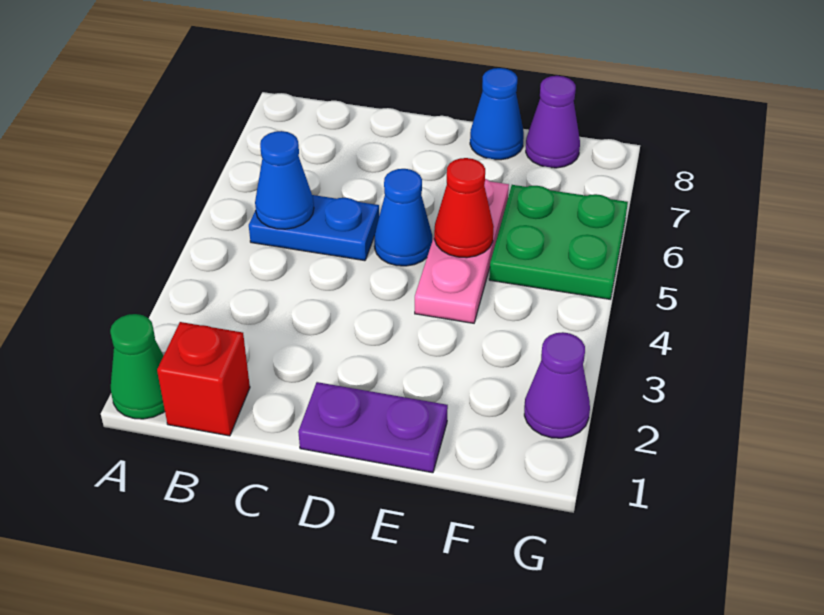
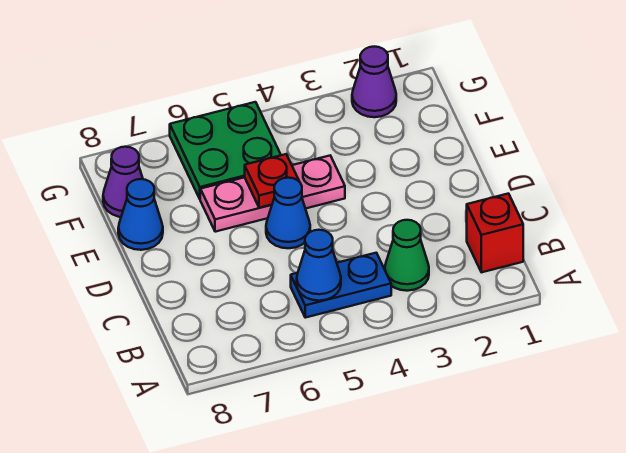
green 1x1 cone [110,314,165,419] -> green 1x1 cone moved to [385,220,429,291]
blue 1x2 plate [249,195,379,261] -> blue 1x2 plate turned to [291,253,391,318]
purple 1x2 plate [298,382,448,473] -> none
red 1x1 cone [434,158,494,258] -> red 1x1 plate [245,154,299,208]

